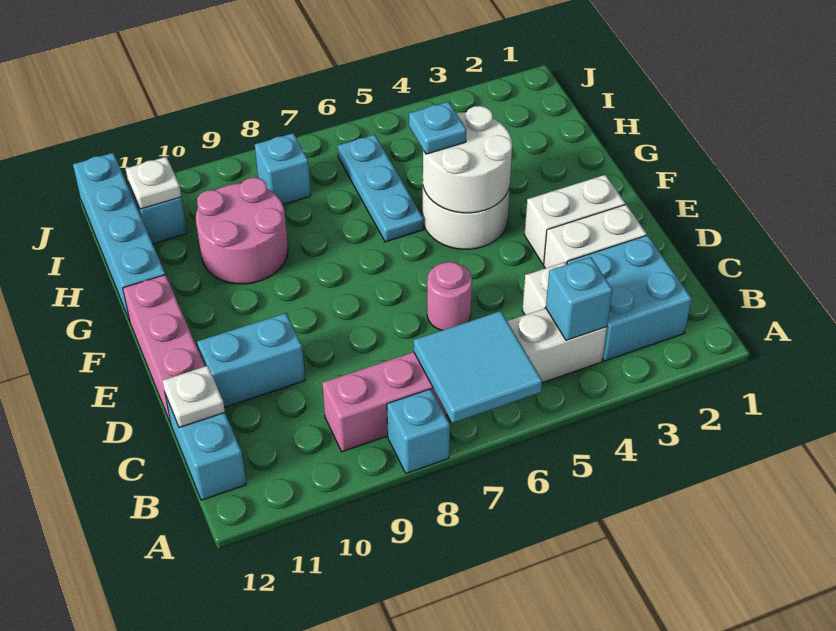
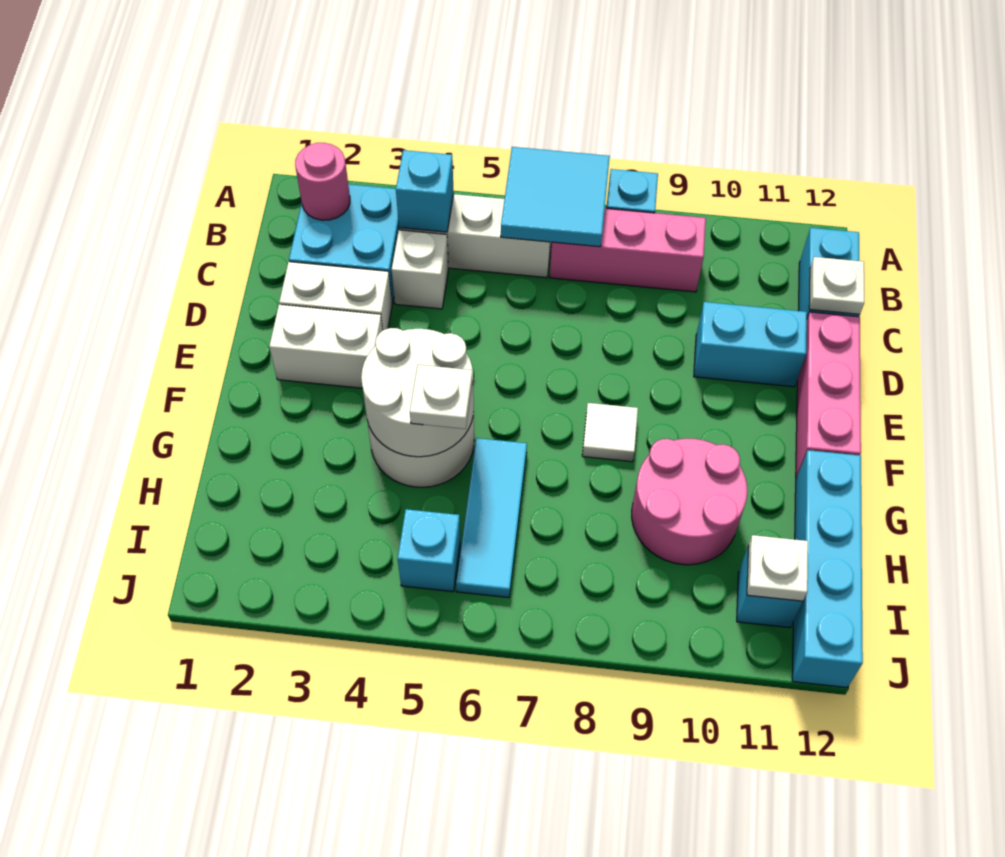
pink 1x1 round brick [427,262,472,330] -> pink 1x1 round brick moved to [295,143,350,220]
none -> white 1x1 tile [582,403,638,462]
cyan 1x1 plate [409,102,466,154] -> white 1x1 plate [410,365,473,429]
cyan 1x3 plate [338,135,424,242] -> cyan 1x3 tile [456,438,527,598]
cyan 1x1 brick [255,133,311,205] -> cyan 1x1 brick moved to [398,509,460,592]

